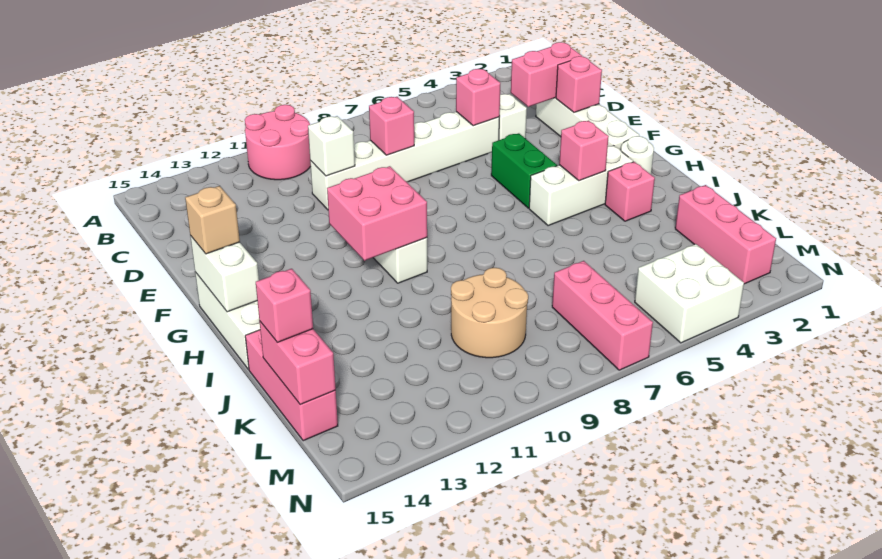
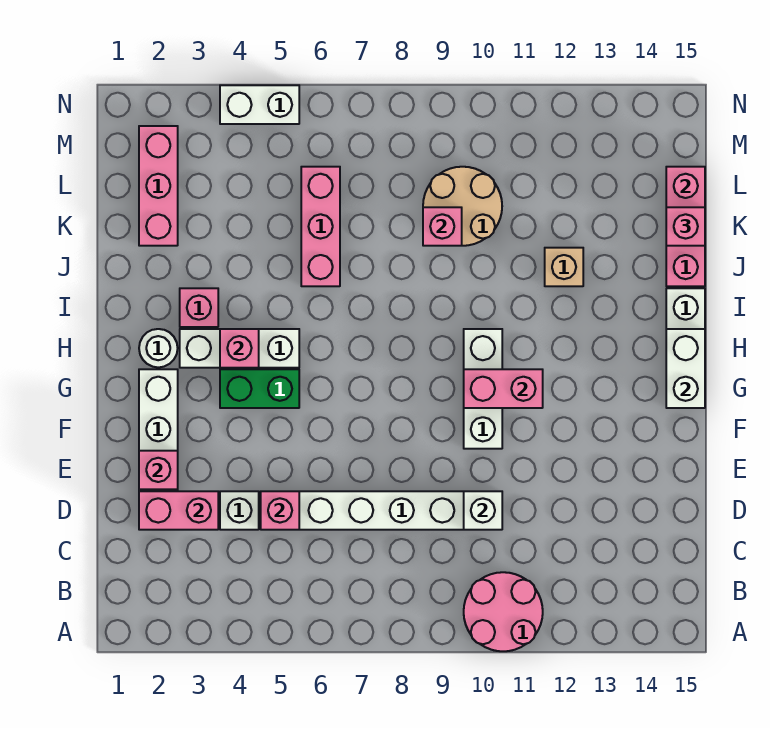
pink 1x1 brick [369,97,414,155] -> pink 1x1 brick moved to [423,207,462,246]
green 1x2 brick [491,133,557,208] -> green 1x2 brick turned to [220,369,299,408]
pink 2x2 brick [327,166,427,261] -> pink 1x2 brick [464,369,543,408]
tan 1x1 brick [185,186,240,254] -> tan 1x1 brick moved to [545,248,583,286]
pink 1x3 brick [552,261,653,370] -> pink 1x3 brick moved to [301,167,340,286]
white 2x2 brick [635,244,744,343] -> white 1x2 brick [220,85,299,124]

